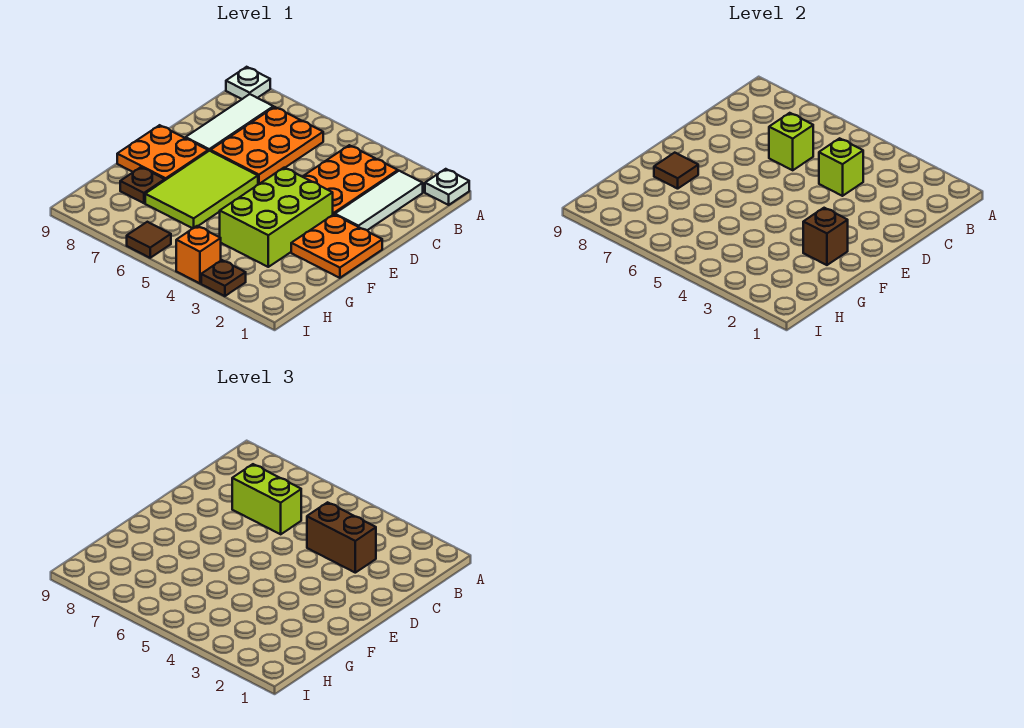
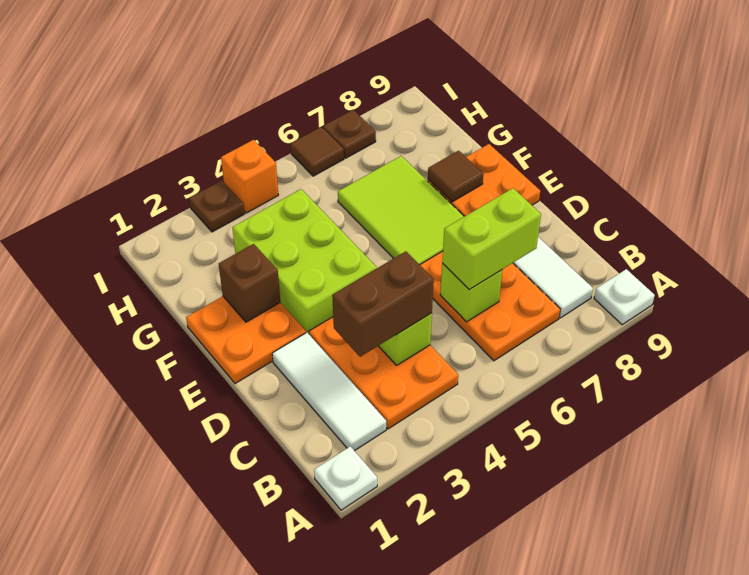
brown 1x1 plate [120,167,165,203] -> brown 1x1 plate moved to [323,110,376,158]

